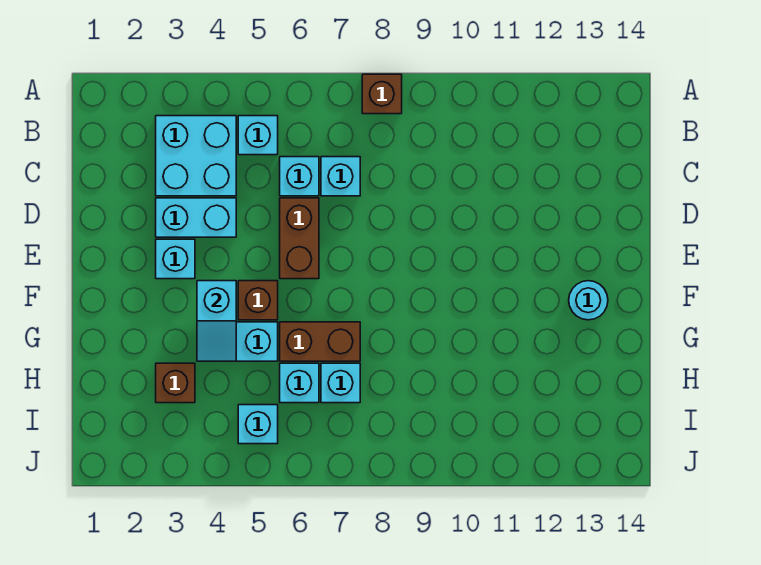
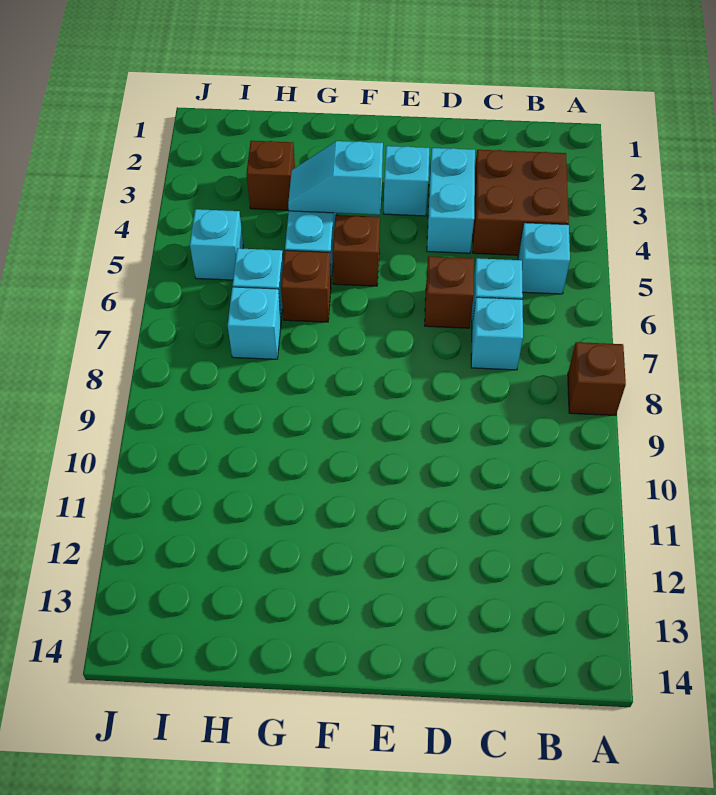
cyan 2x2 brick [156,116,236,196] -> brown 2x2 brick [473,150,569,255]
brown 1x2 brick [280,198,319,279] -> brown 1x1 brick [425,256,474,328]
cyan 1x1 round brick [569,281,608,320] -> none
brown 1x2 brick [280,322,360,361] -> brown 1x1 brick [281,250,331,322]

